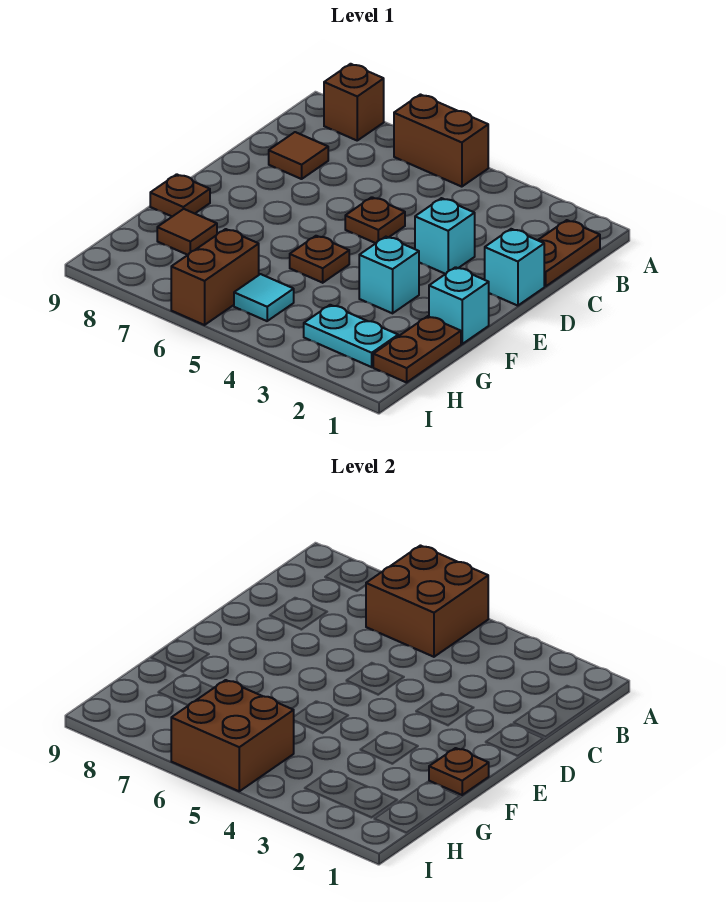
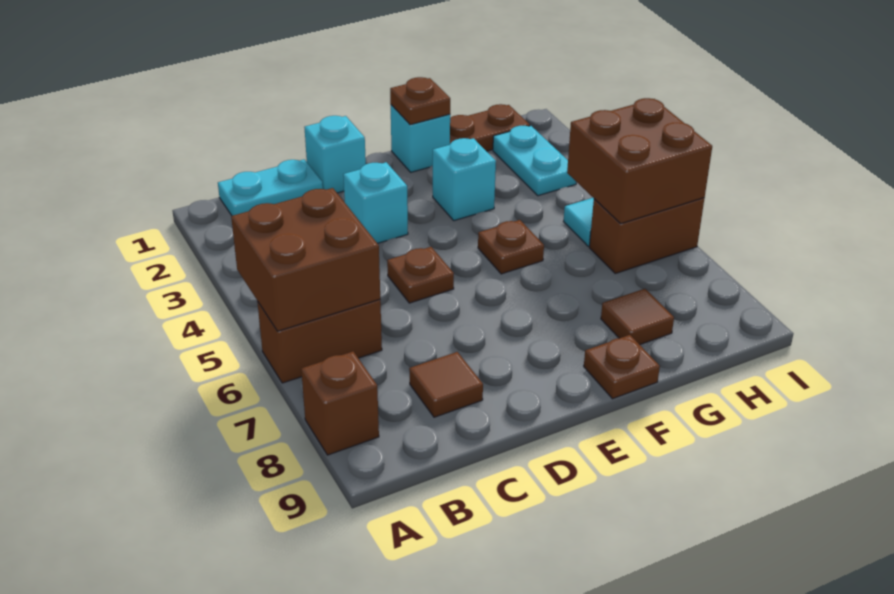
brown 1x2 brick [394,95,488,187] -> brown 1x2 brick turned to [257,299,382,383]
brown 1x2 plate [538,220,600,286] -> cyan 1x2 plate [218,159,323,216]

